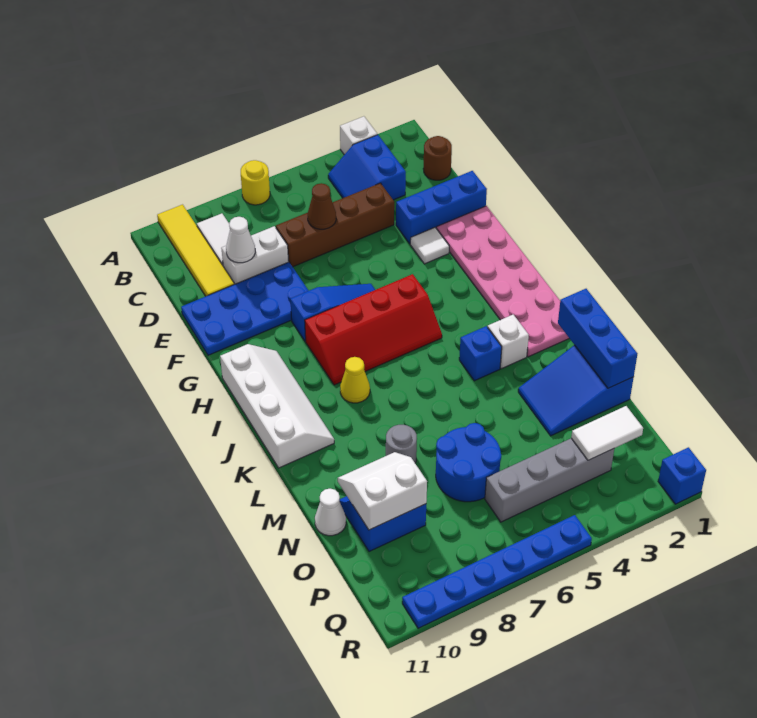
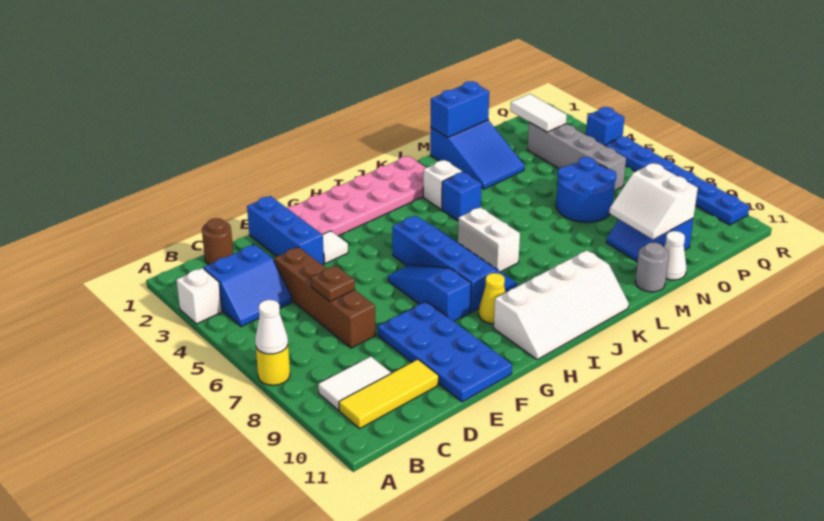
yellow 1x4 tile [157,205,234,296] -> yellow 1x3 tile [339,360,439,428]
brown 1x1 cone [308,183,336,229] -> brown 1x1 plate [311,265,355,301]
white 1x2 brick [221,226,289,284] -> white 1x2 brick moved to [458,207,520,272]
white 1x1 cone [226,217,255,263] -> white 1x1 cone moved to [255,300,288,354]
red 2x4 slope [305,274,442,385] -> blue 2x4 slope [392,215,517,312]
white 2x4 slope [220,344,334,468] -> white 2x4 slope turned to [494,250,629,360]
yellow 1x1 cone [340,357,370,403] -> yellow 1x1 cone moved to [479,273,506,324]
blue 1x3 brick [558,289,637,388] -> blue 1x2 brick [431,81,489,137]
grey 1x1 round brick [386,425,417,463] -> grey 1x1 round brick moved to [635,242,669,292]
blue 1x1 brick [658,447,706,504] -> blue 1x1 brick moved to [586,107,624,146]

